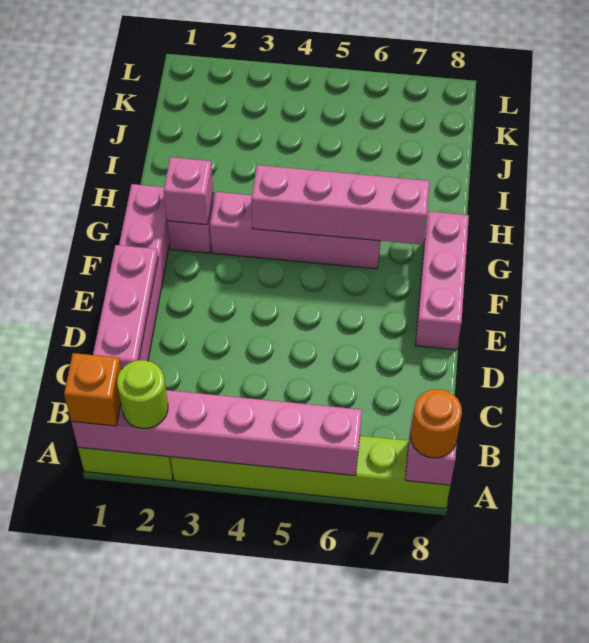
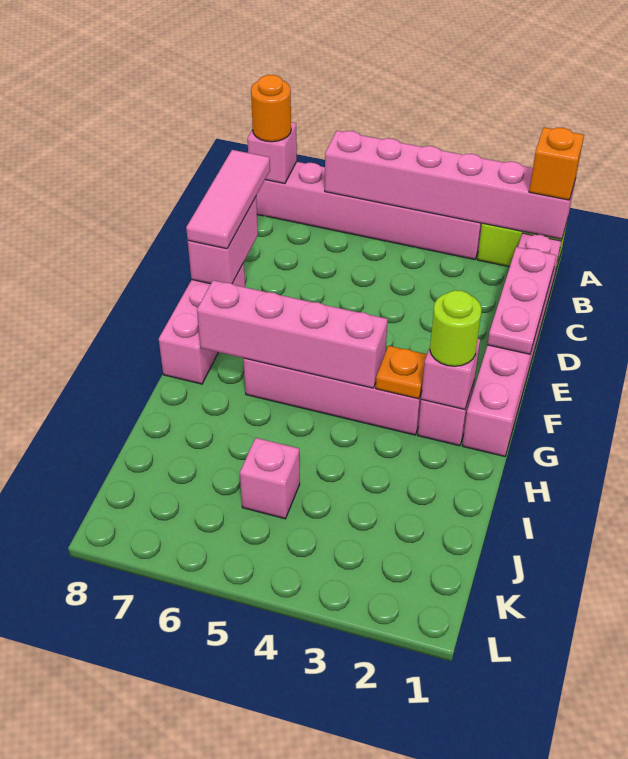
lime 1x1 round brick [117,360,168,428] -> lime 1x1 round brick moved to [430,290,482,366]
lime 1x6 brick [171,436,450,509] -> pink 1x6 brick [256,162,482,260]
none -> pink 1x3 tile [186,150,270,249]
none -> pink 1x2 brick [188,197,258,284]
none -> orange 1x1 plate [376,346,427,399]
none -> pink 1x1 brick [240,438,300,519]

